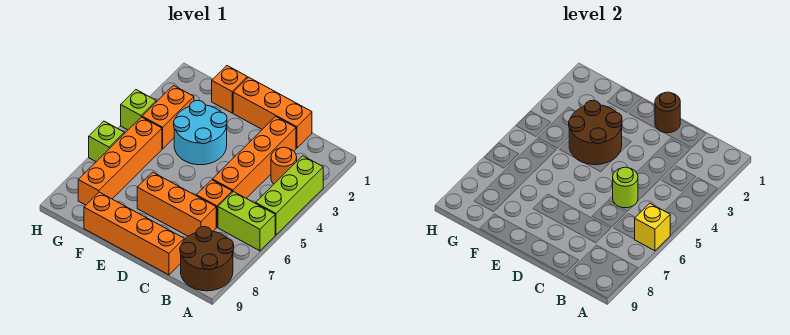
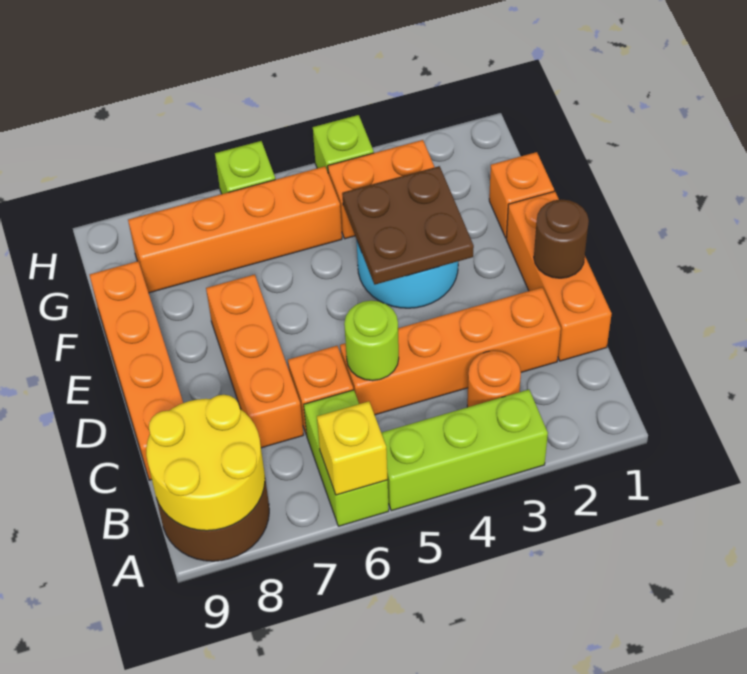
none -> yellow 2x2 round brick [146,395,265,531]
brown 2x2 round brick [569,100,622,165] -> brown 2x2 plate [342,166,474,285]

